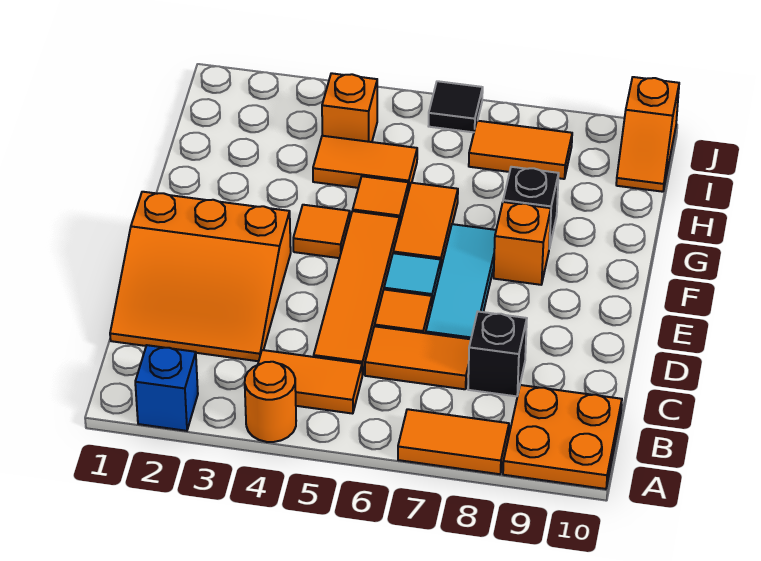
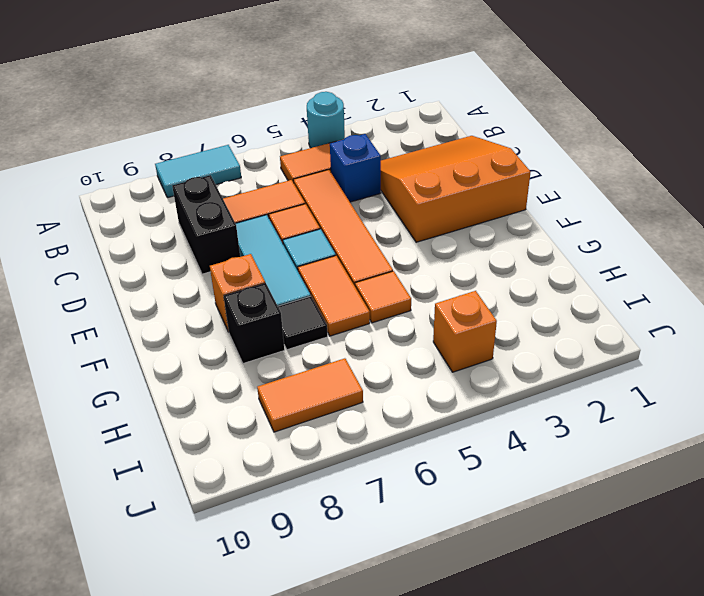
blue 1x1 brick [135,345,198,431] -> blue 1x1 brick moved to [330,134,381,202]
orange 1x1 round brick [245,362,296,442] -> cyan 1x1 round brick [307,92,345,148]
orange 1x2 tile [398,409,509,474] -> cyan 1x2 tile [155,145,241,198]
orange 2x2 plate [503,385,622,489] -> none
black 1x1 brick [468,312,527,396] -> black 1x2 brick [172,175,240,274]
orange 1x1 tile [293,205,350,258] -> none
orange 1x2 tile [313,136,417,192] -> none
orange 1x2 slope [616,77,679,192] -> none
black 1x1 tile [429,81,483,132] -> black 1x1 tile moved to [278,296,328,350]

